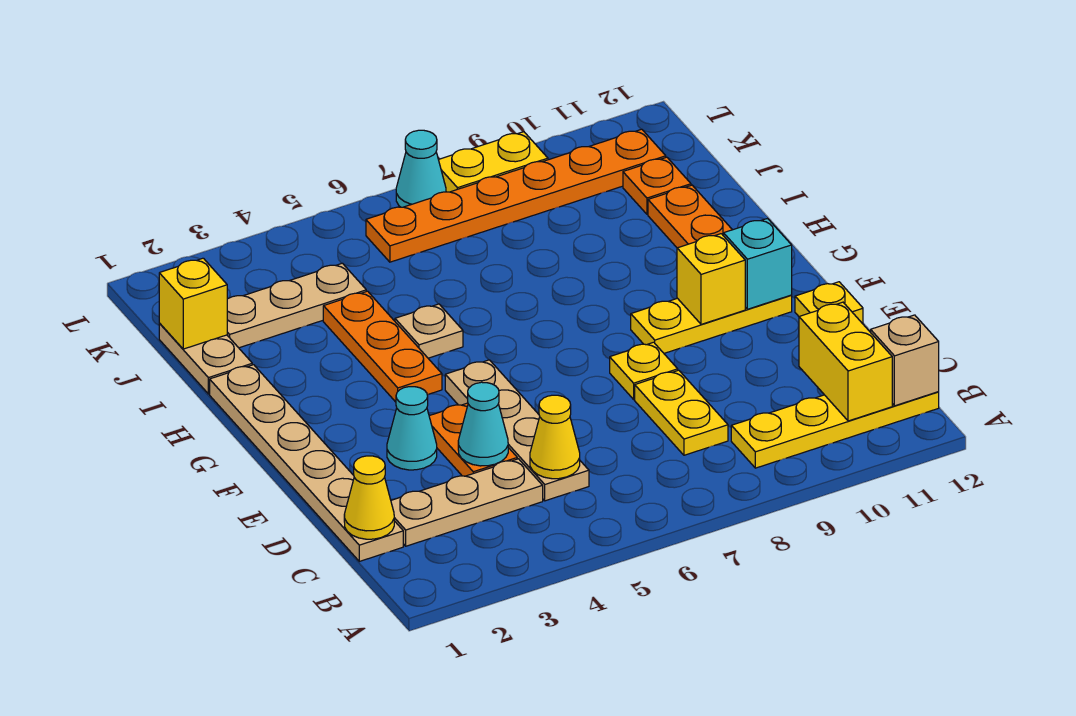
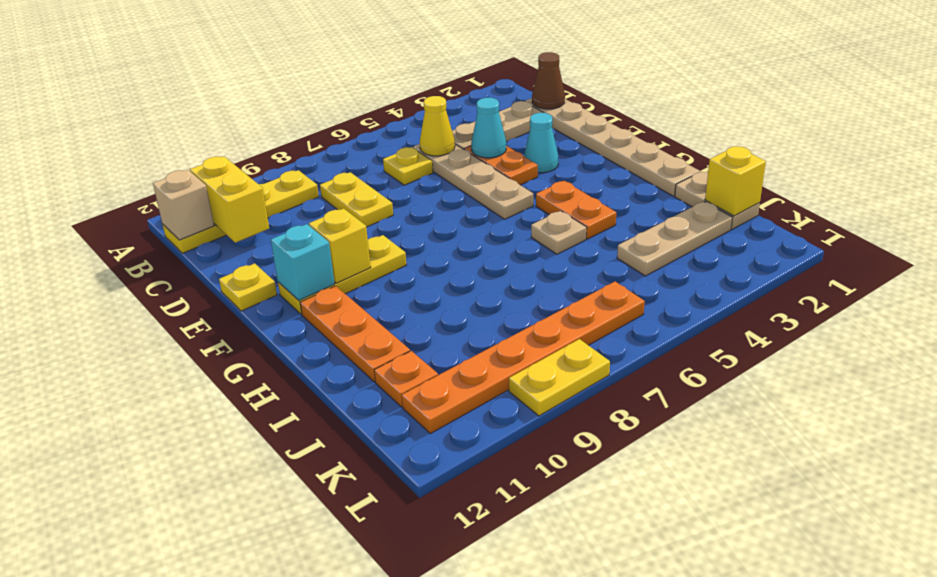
yellow 1x1 cone [344,456,394,539] -> brown 1x1 cone [532,52,565,109]
yellow 1x1 plate [610,342,678,399] -> yellow 1x1 plate moved to [383,147,433,185]
orange 1x3 plate [323,291,442,402] -> orange 1x2 plate [536,181,616,239]
cyan 1x1 cone [396,130,446,207] -> none

